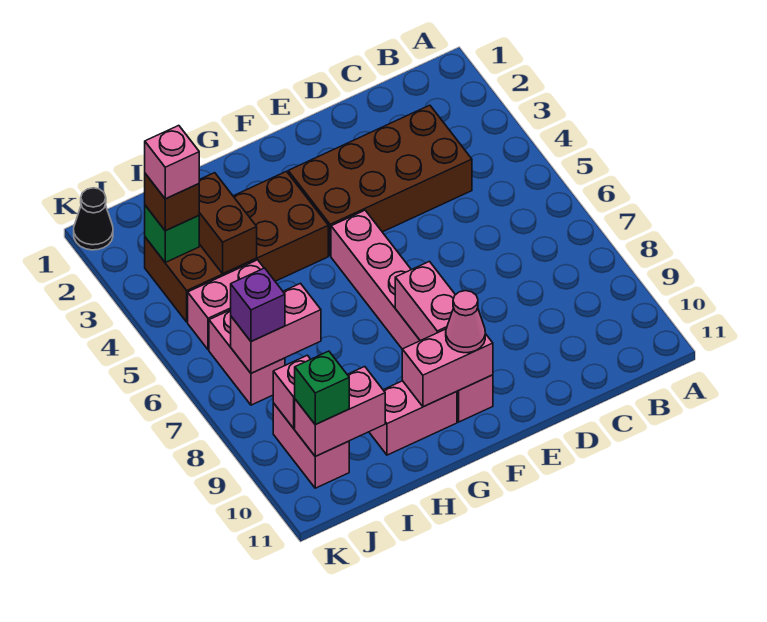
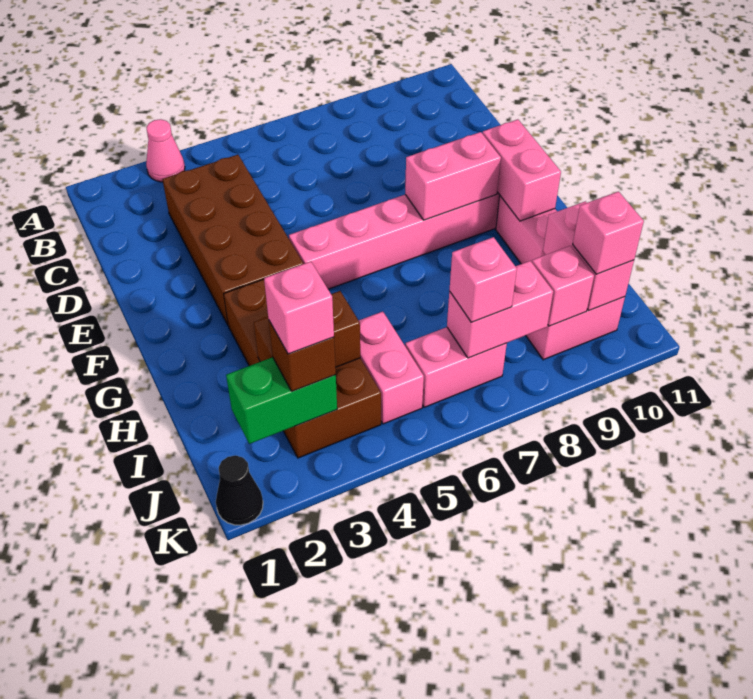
pink 1x1 cone [446,291,485,353] -> pink 1x1 cone moved to [146,119,185,182]
pink 1x2 brick [231,283,321,373] -> pink 1x2 brick turned to [447,261,553,358]
green 1x1 brick [145,205,199,262] -> green 1x2 brick [226,357,337,444]
purple 1x1 brick [231,268,285,342] -> pink 1x1 brick [449,237,517,322]
green 1x1 brick [295,351,349,425] -> pink 1x1 brick [573,192,644,274]

